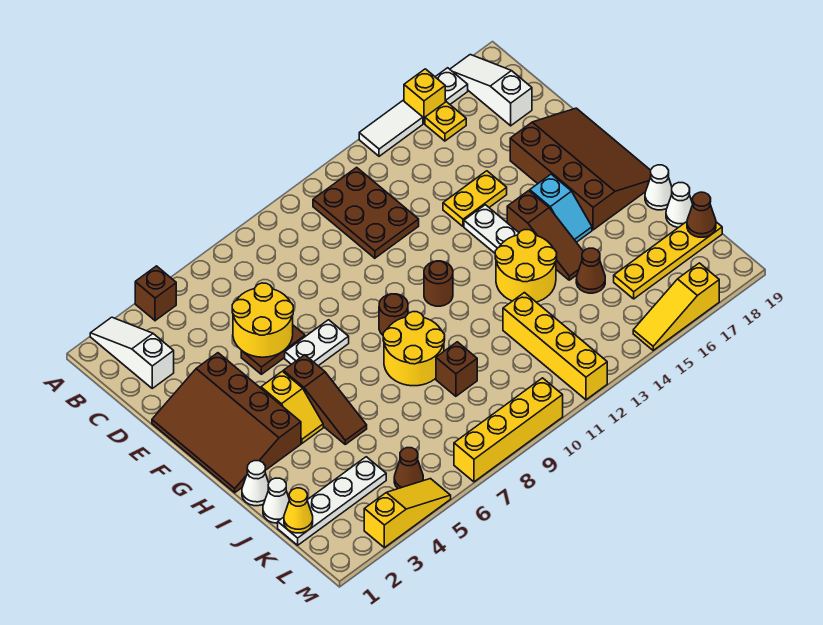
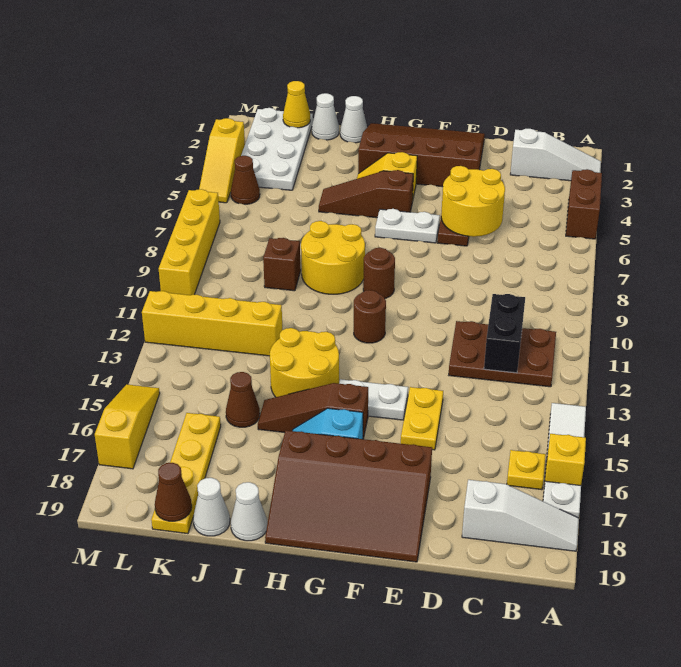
brown 1x1 brick [135,266,176,321] -> brown 1x2 brick [566,169,602,239]
none -> black 1x2 brick [484,294,525,373]
white 1x2 plate [285,320,349,366] -> white 1x2 plate turned to [375,209,440,243]
white 1x4 plate [278,457,386,545] -> white 2x4 plate [241,108,313,190]

